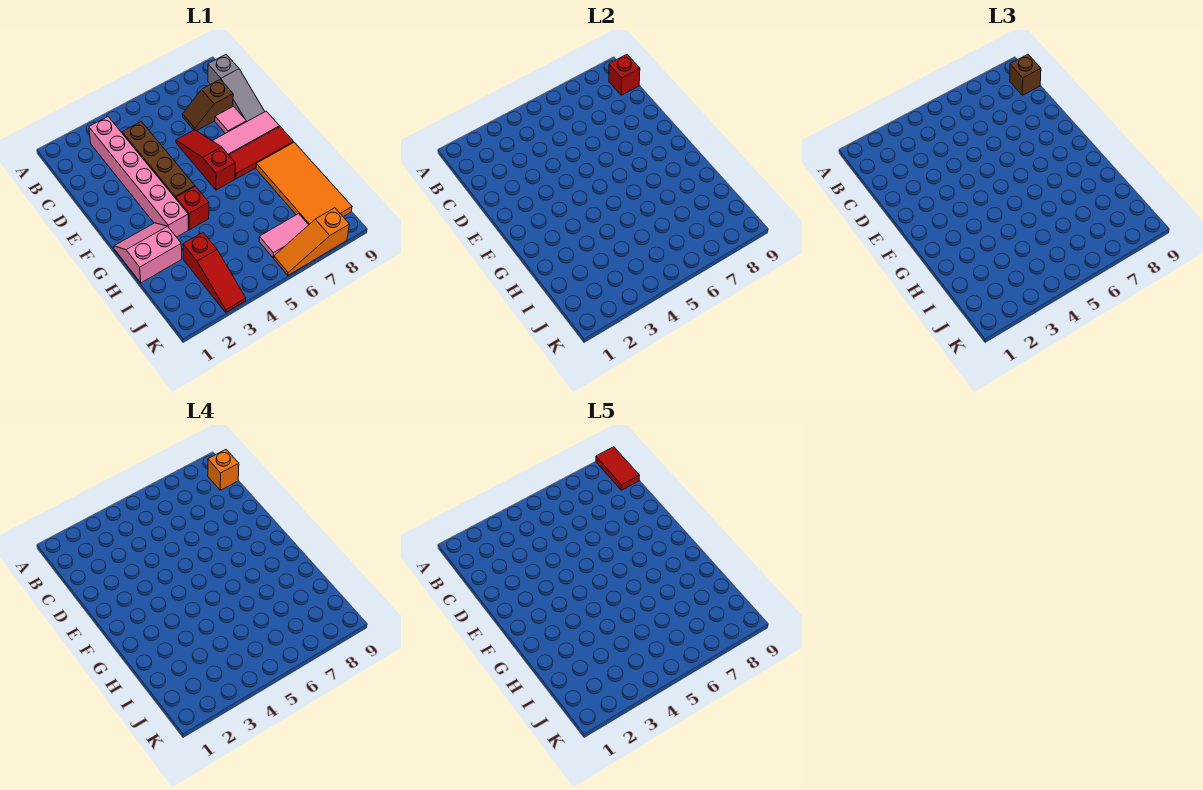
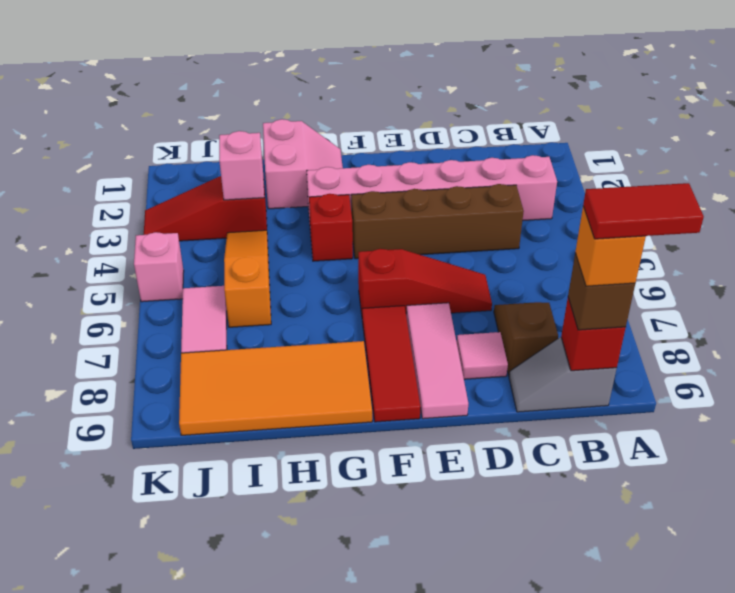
grey 1x3 slope [208,55,265,122] -> grey 1x2 slope [509,337,617,412]
none -> pink 1x1 brick [219,131,264,200]
none -> pink 1x1 brick [134,232,184,302]
orange 1x3 slope [274,208,349,275] -> orange 1x3 slope moved to [224,230,271,327]

